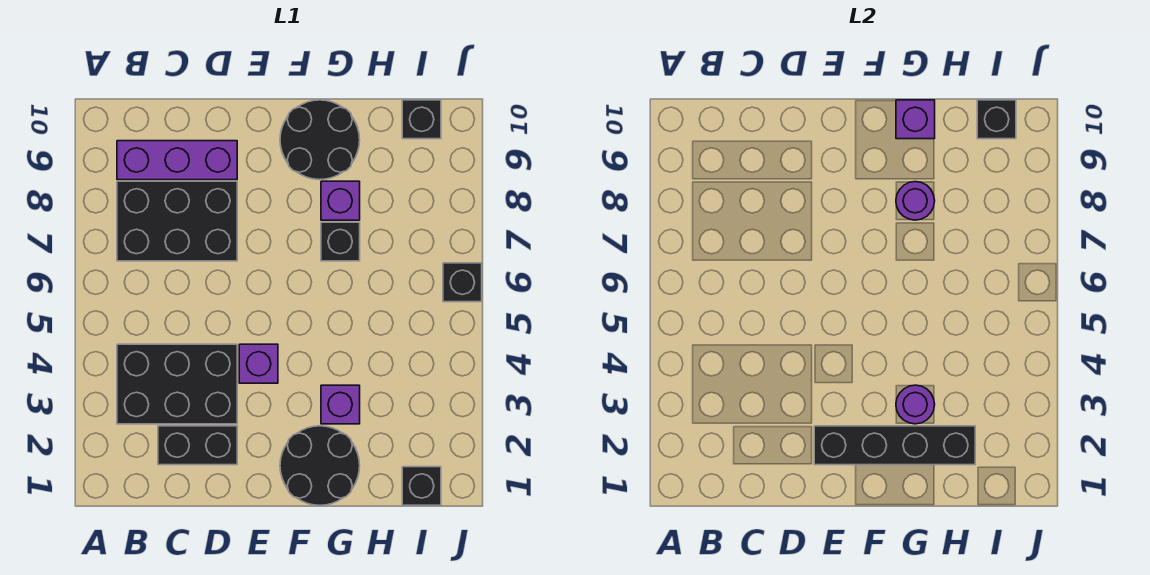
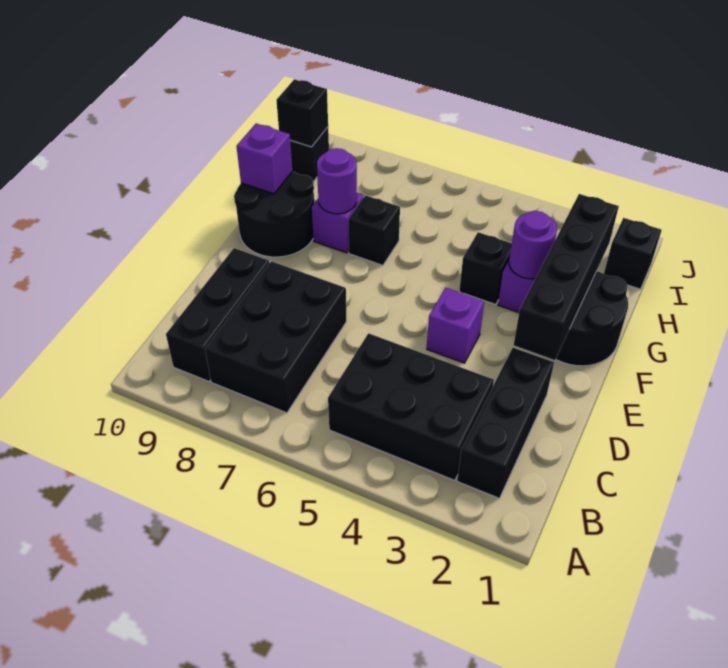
black 2x3 brick [117,344,237,424] -> black 2x3 brick turned to [328,333,494,480]
purple 1x3 brick [117,141,237,180] -> black 1x3 brick [166,248,269,381]
black 1x2 brick [158,426,237,465] -> black 1x3 brick [457,348,554,498]
black 1x1 brick [443,263,482,302] -> black 1x1 brick moved to [459,232,512,305]

